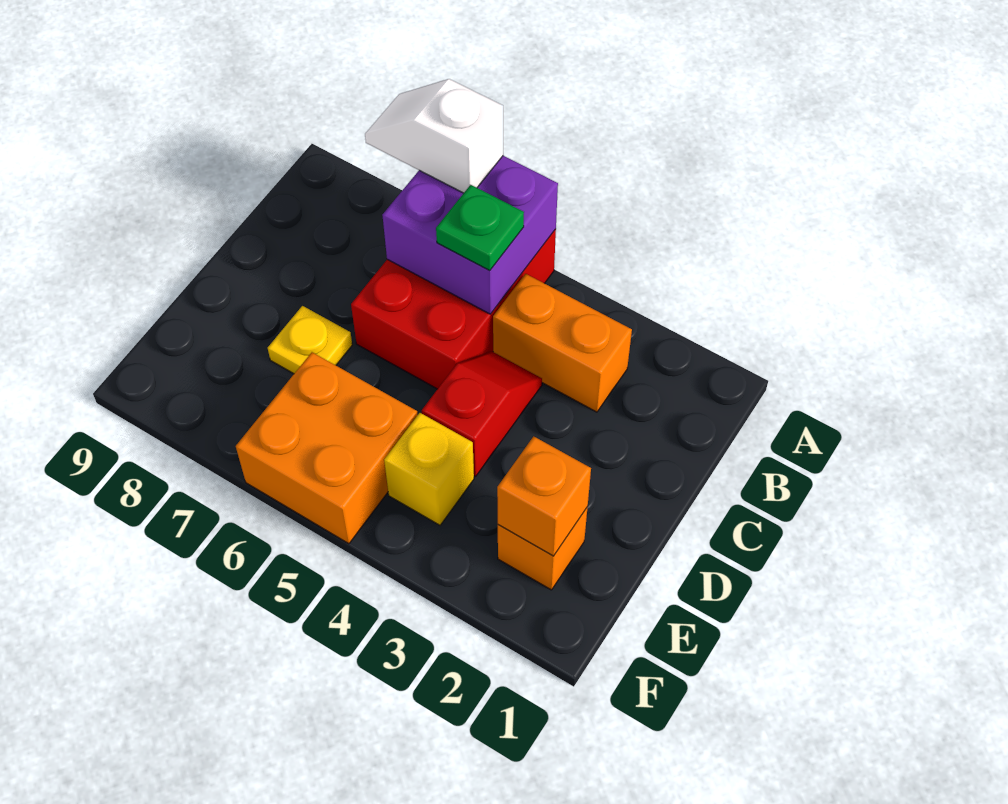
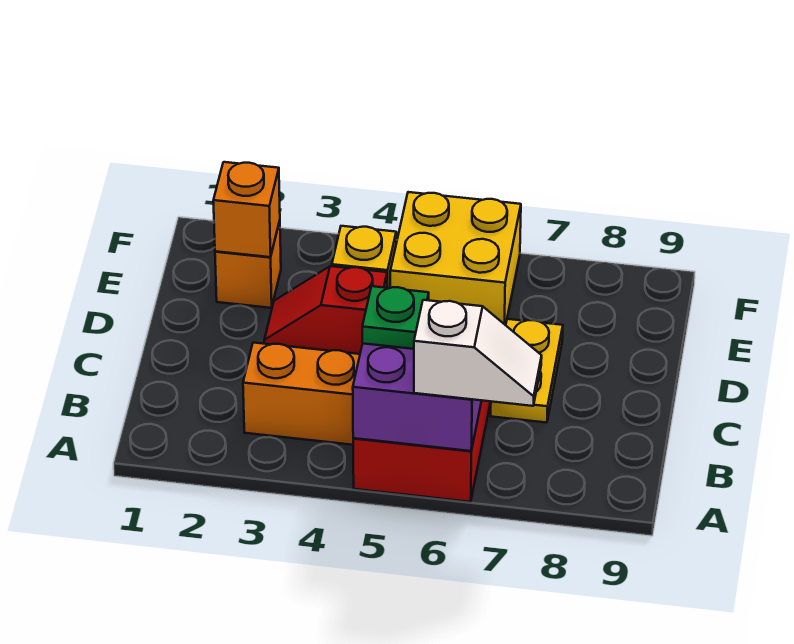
red 1x2 slope [422,351,542,476] -> red 1x2 slope turned to [264,266,387,354]
yellow 1x1 plate [268,306,352,374] -> yellow 1x2 plate [491,319,563,423]
orange 2x2 brick [236,352,418,544] -> yellow 2x2 brick [390,192,521,325]

